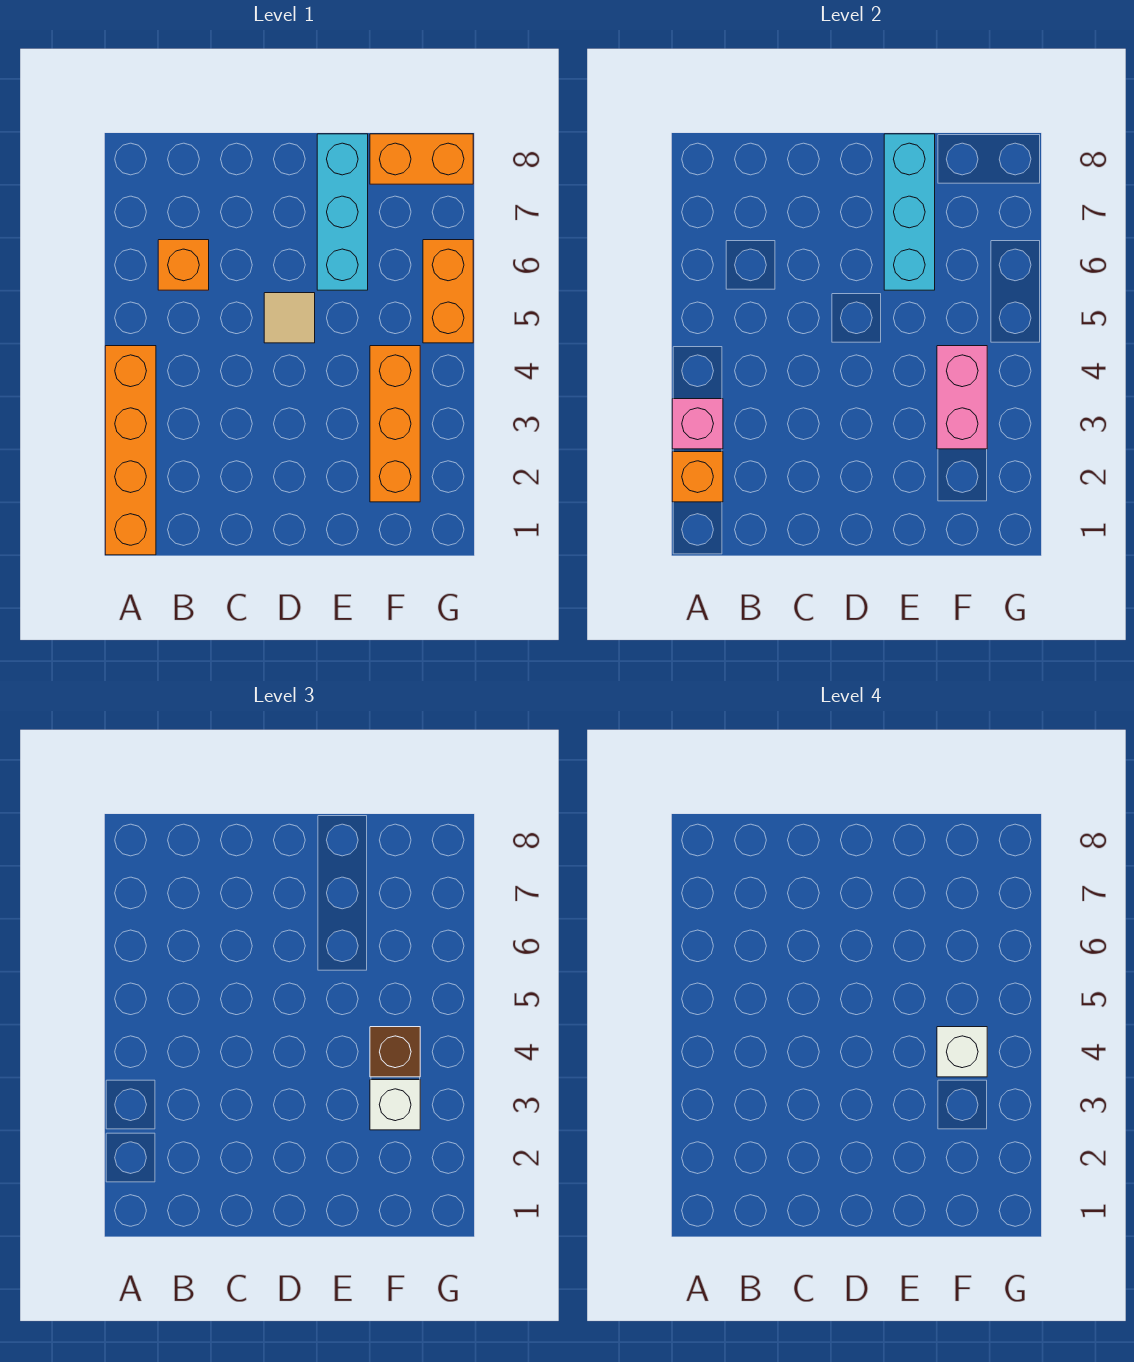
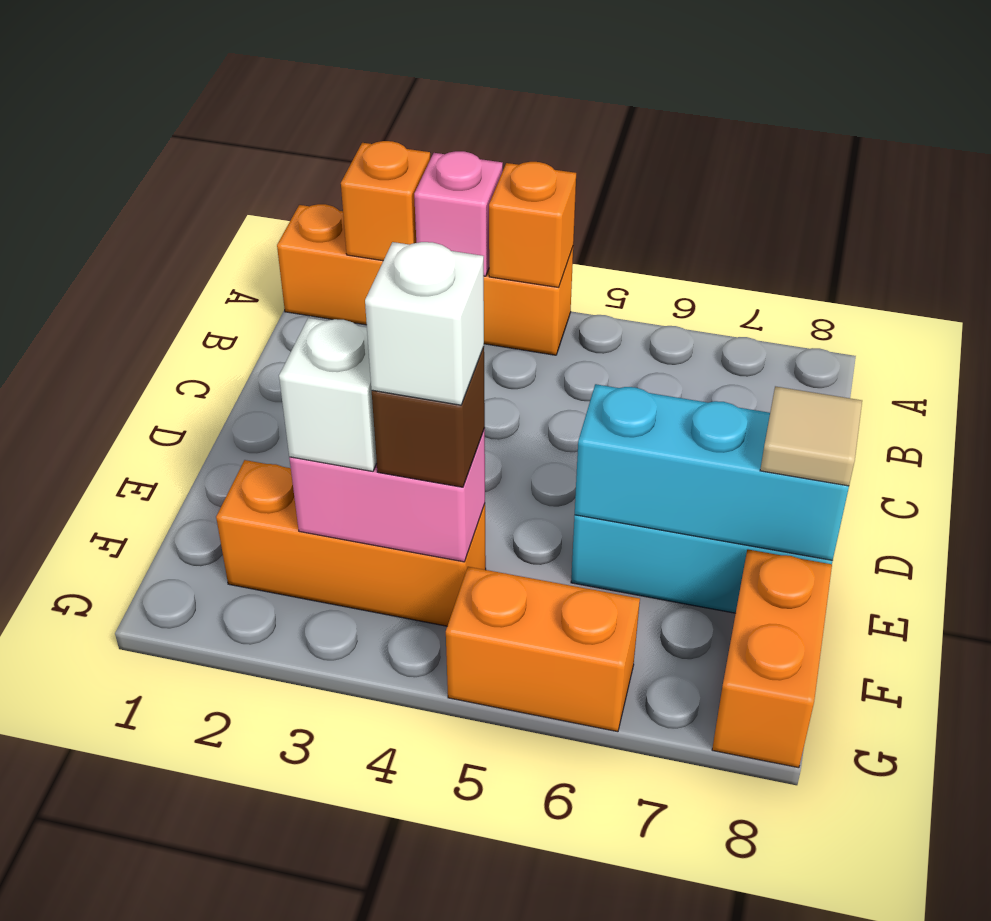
orange 1x1 brick [158,240,209,290] -> orange 1x1 brick moved to [489,162,576,287]
tan 1x1 tile [264,293,315,343] -> tan 1x1 tile moved to [760,386,862,486]

